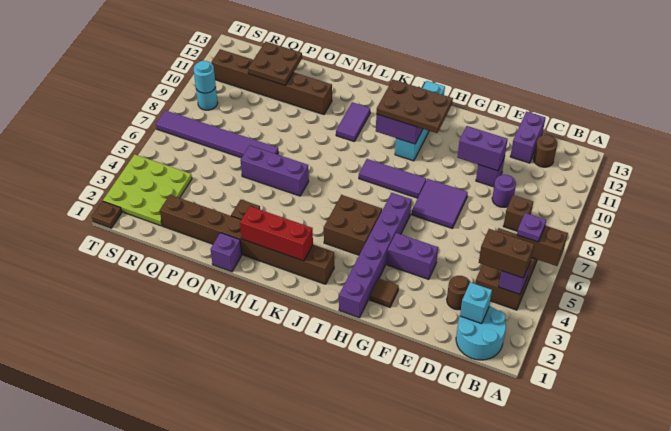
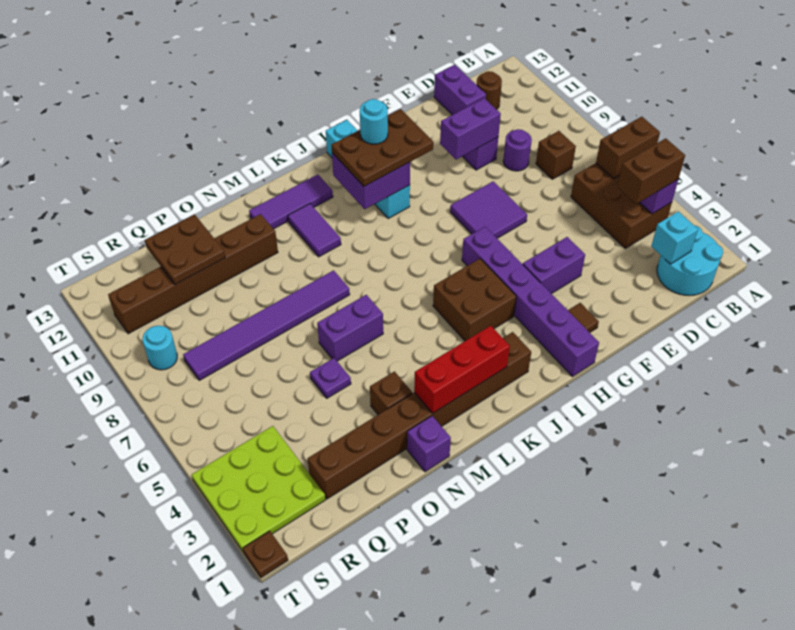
purple 1x1 plate [517,213,546,242] -> purple 1x1 plate moved to [310,358,351,398]
brown 1x1 round brick [447,276,470,310] -> none
purple 1x3 tile [359,159,426,198] -> purple 1x3 tile moved to [249,175,333,229]
purple 1x3 brick [240,145,309,196] -> purple 1x2 brick [317,295,383,361]
purple 1x6 tile [156,110,278,158] -> purple 1x6 tile moved to [183,270,350,380]
cyan 1x1 round brick [194,61,216,93] -> cyan 1x1 round brick moved to [360,99,388,144]

